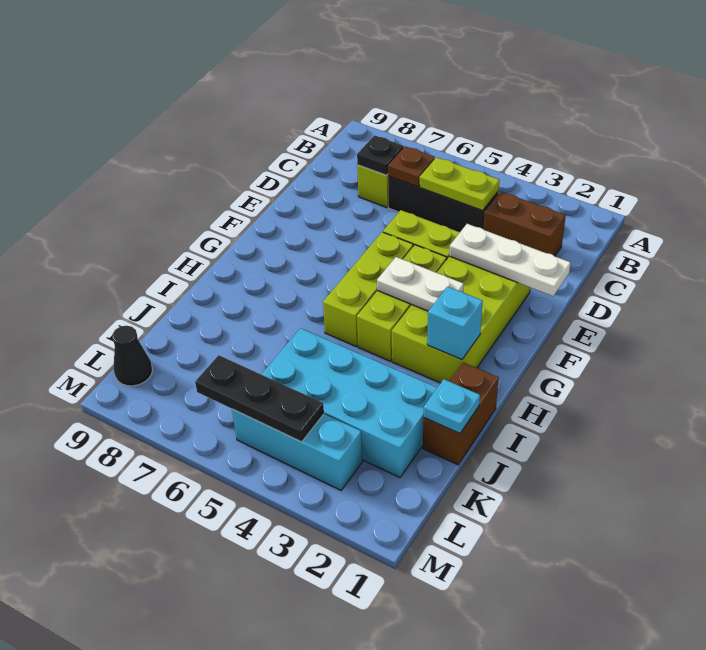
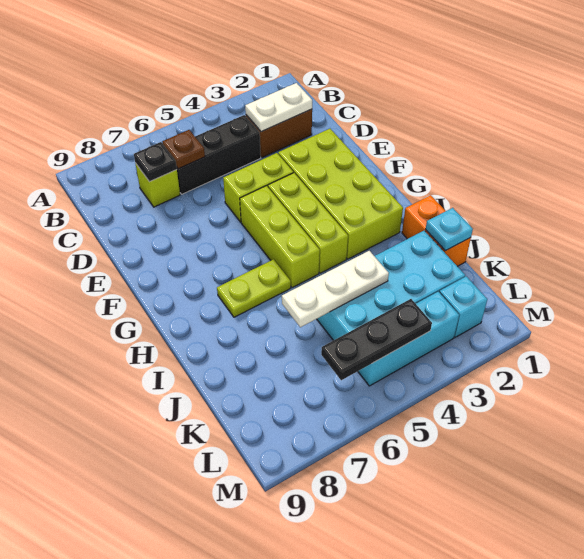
lime 1x2 plate [420,157,499,211] -> lime 1x2 plate moved to [217,259,291,317]
white 1x3 plate [449,224,571,296] -> white 1x3 plate moved to [282,251,389,327]
white 1x2 plate [377,257,464,311] -> white 1x2 plate moved to [245,83,312,132]
cyan 1x1 brick [427,287,483,360] -> cyan 1x1 brick moved to [439,276,487,337]
brown 1x2 brick [423,362,499,465] -> orange 1x2 brick [402,195,471,266]
black 1x1 cone [112,326,152,386] -> none

